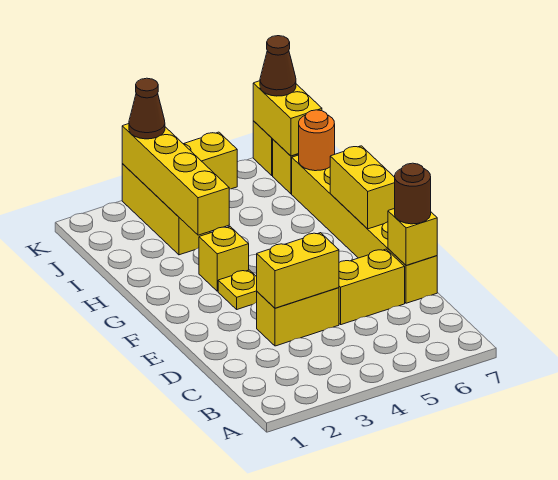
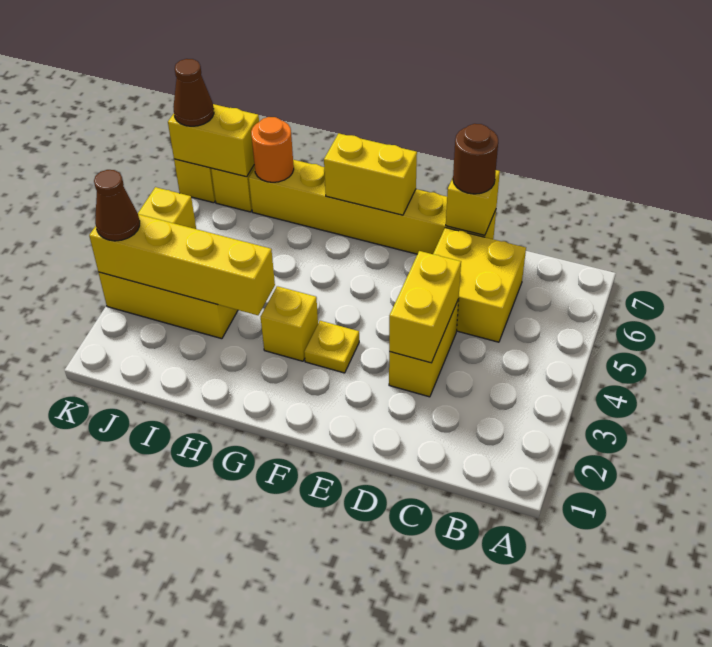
yellow 1x2 brick [339,249,405,325] -> yellow 2x2 brick [433,228,526,342]

